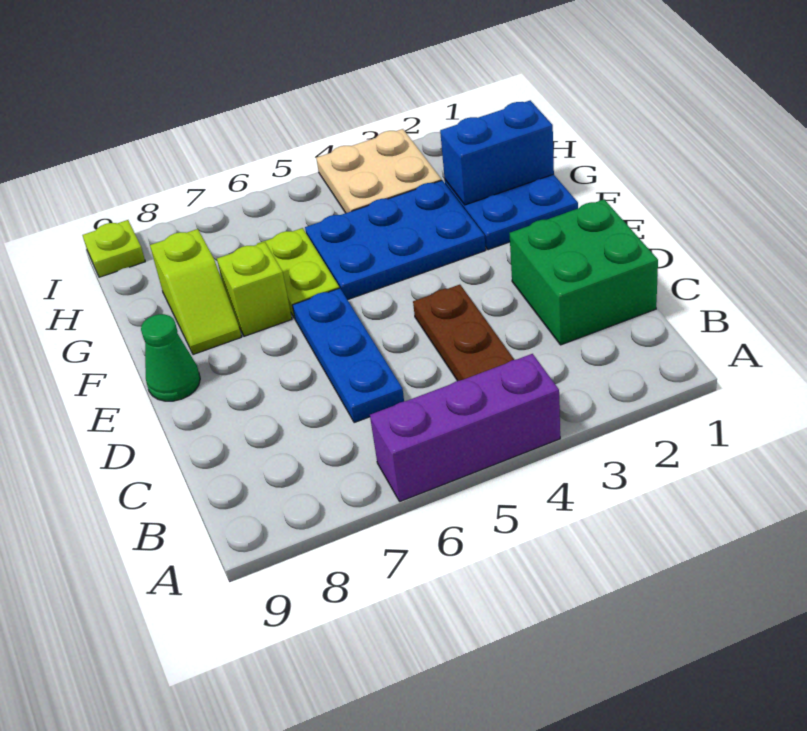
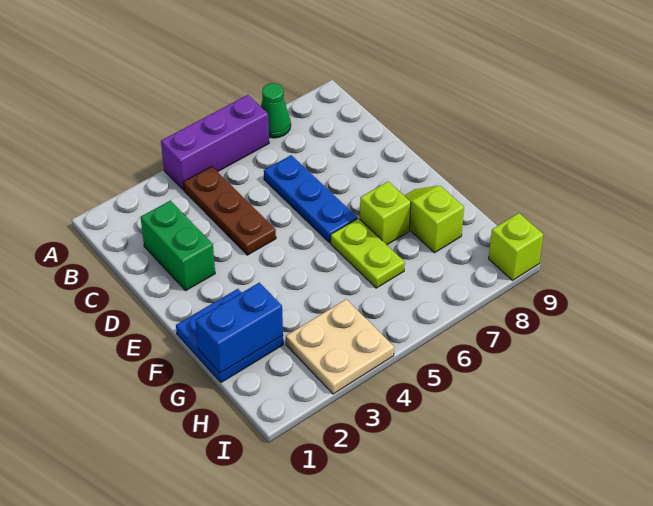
green 2x2 brick [509,200,658,345] -> green 1x2 brick [141,201,215,290]
green 1x1 cone [141,314,200,401] -> green 1x1 cone moved to [261,83,291,138]
blue 2x3 plate [305,180,486,300] -> none
lime 1x1 plate [82,220,145,277] -> lime 1x1 brick [489,213,543,280]

